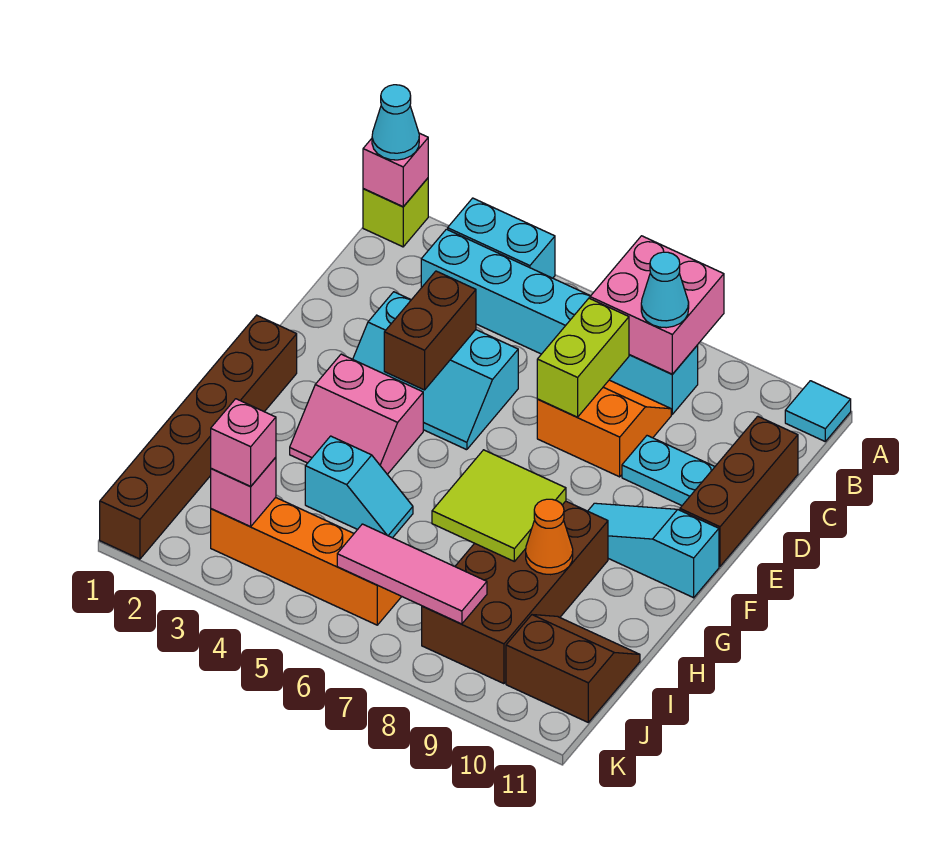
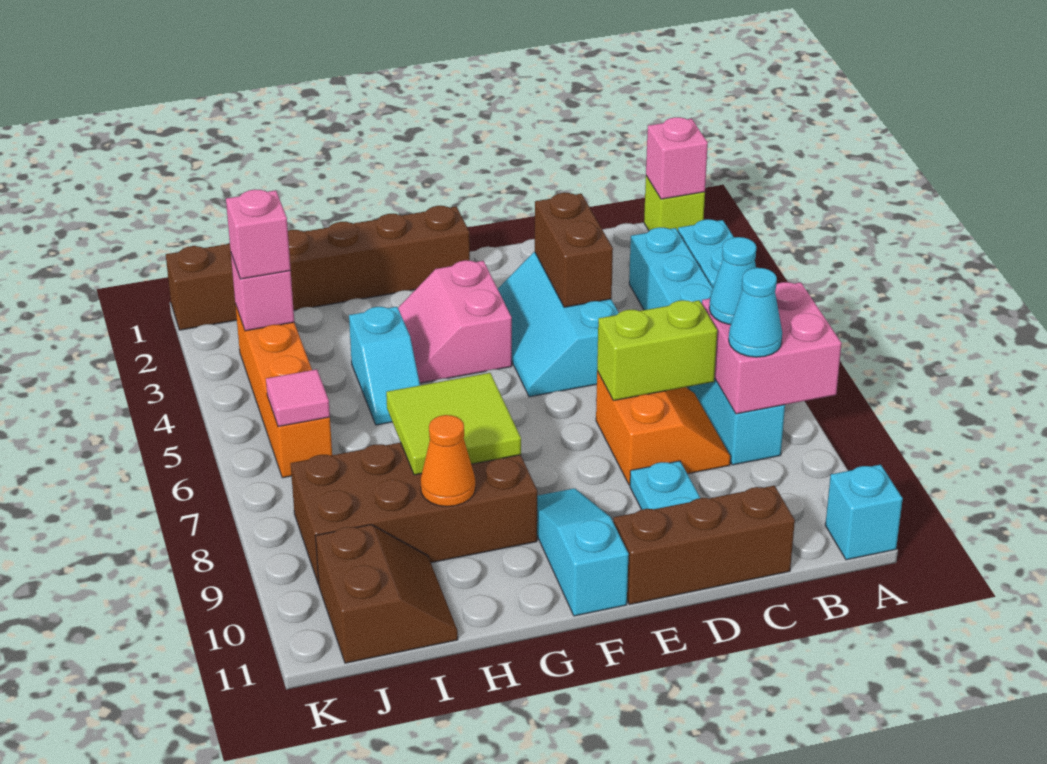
cyan 1x1 cone [372,85,419,160] -> cyan 1x1 cone moved to [709,237,756,324]
cyan 1x1 tile [785,381,851,441] -> cyan 1x1 brick [825,465,903,560]
brown 1x2 brick [384,271,476,390] -> brown 1x2 brick turned to [535,193,613,307]
pink 1x3 tile [337,524,487,624] -> pink 1x1 tile [266,369,330,427]

